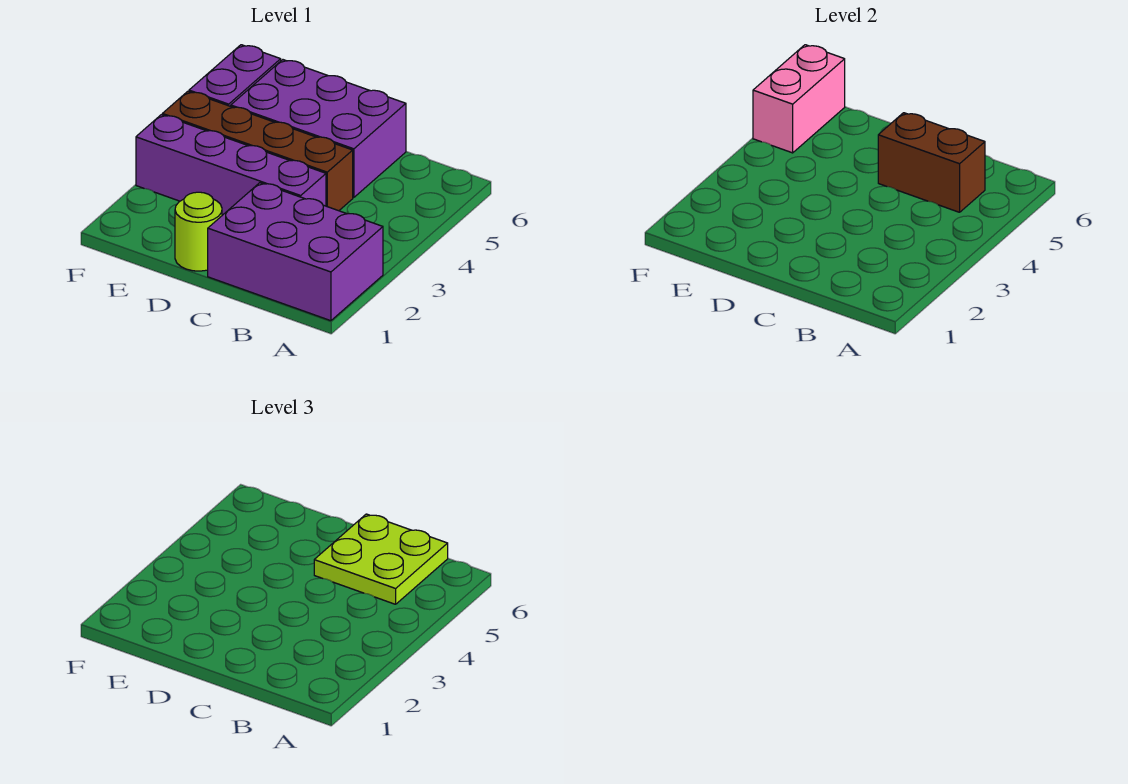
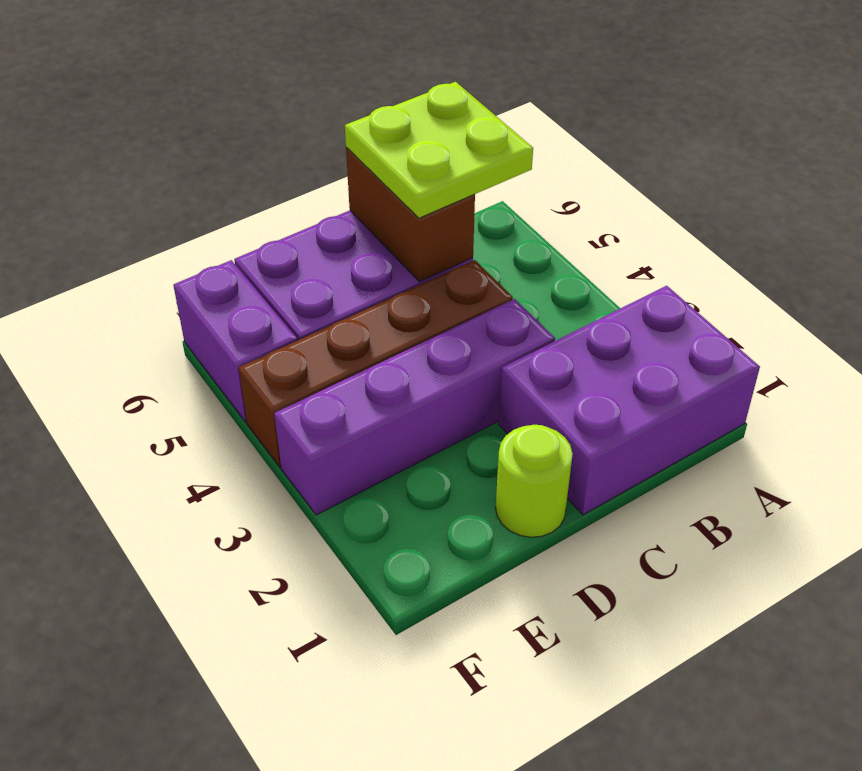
brown 1x2 brick [878,113,985,212] -> brown 1x2 brick turned to [346,148,475,282]
pink 1x2 brick [753,45,845,153] -> none

